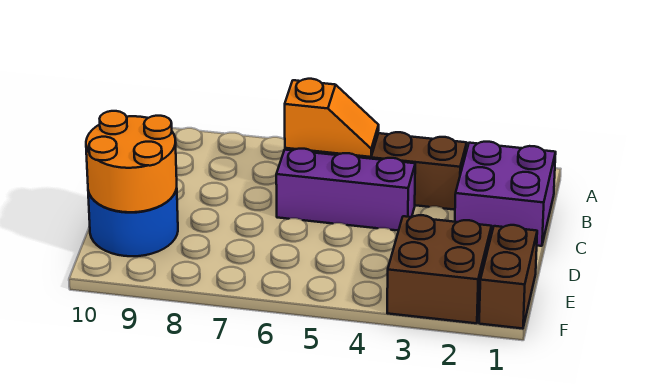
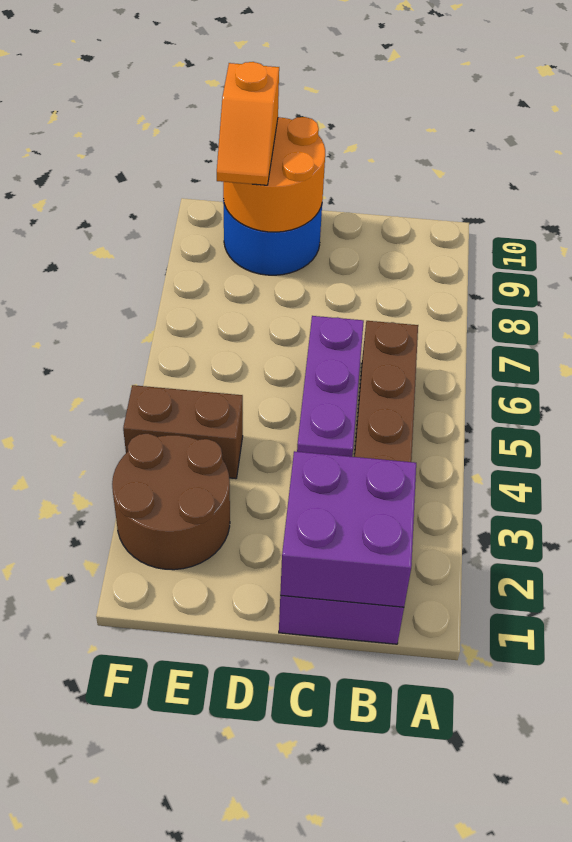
none -> purple 2x2 brick [280,451,416,607]
orange 1x2 slope [285,79,379,157] -> orange 1x2 slope moved to [217,62,279,185]
brown 1x2 brick [479,225,537,329] -> brown 1x2 brick moved to [123,385,243,479]
brown 2x2 brick [387,215,492,323] -> brown 2x2 round brick [112,434,230,570]

